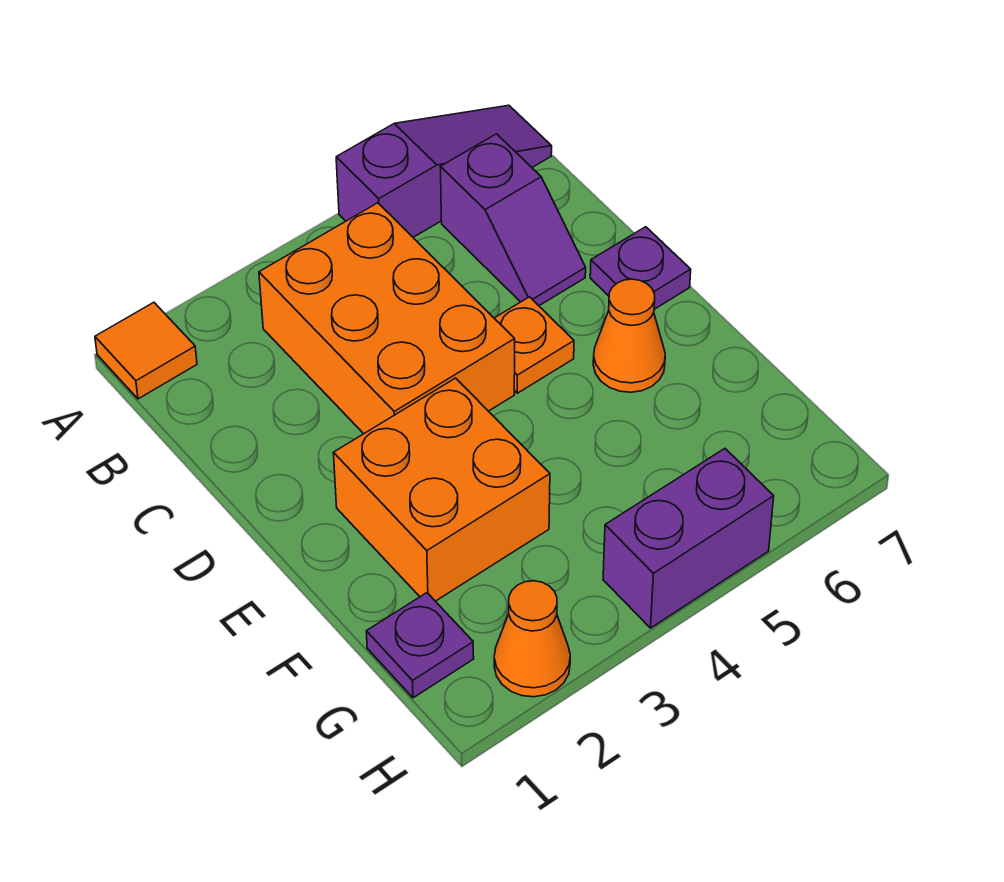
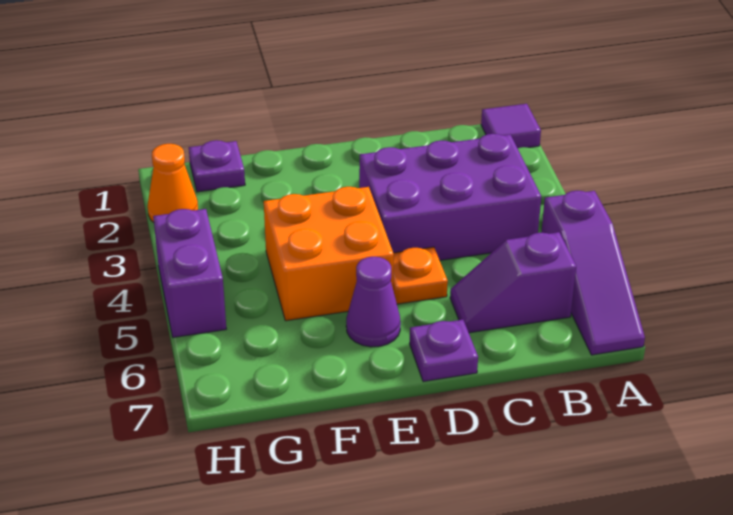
orange 1x1 tile [95,302,197,399] -> purple 1x1 tile [481,104,541,148]
orange 2x3 brick [259,203,515,434] -> purple 2x3 brick [359,134,541,260]
orange 2x2 brick [334,378,550,601] -> orange 2x2 brick moved to [264,187,394,321]
orange 1x1 cone [593,279,665,392] -> purple 1x1 cone [346,257,401,347]

